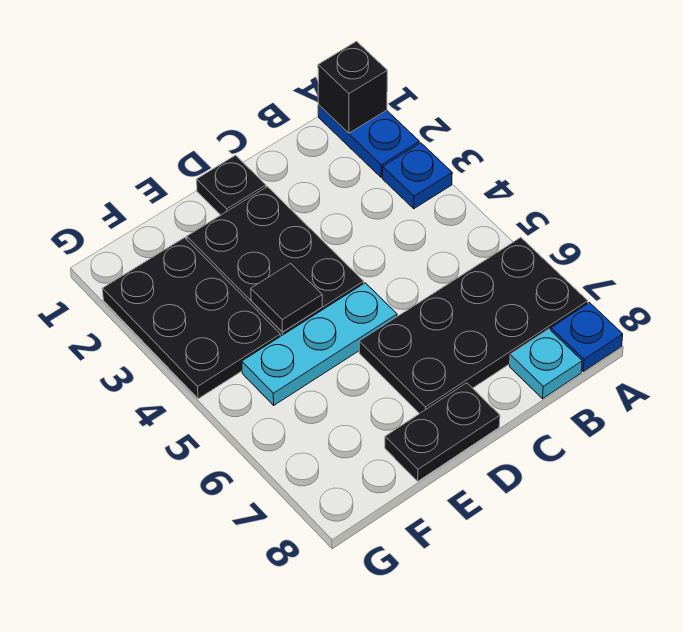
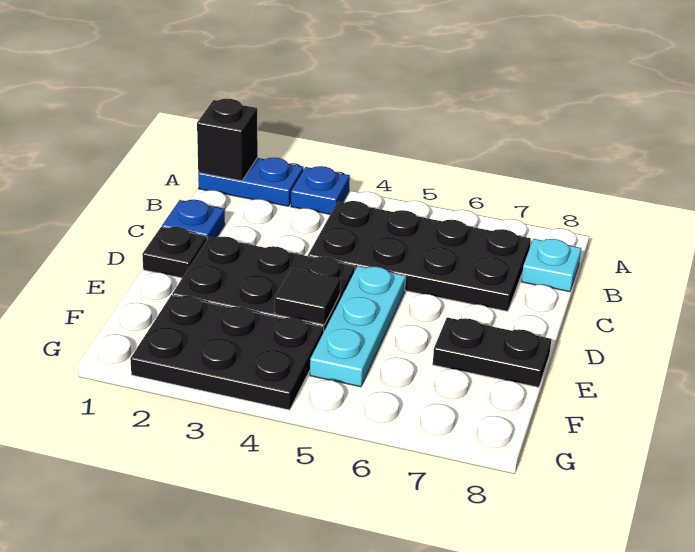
black 2x4 plate [359,238,588,414] -> black 2x4 plate turned to [308,201,531,311]
blue 1x1 plate [551,303,623,371] -> blue 1x1 plate moved to [162,200,225,239]
black 1x2 plate [385,383,500,481] -> black 1x2 plate turned to [433,318,551,387]

